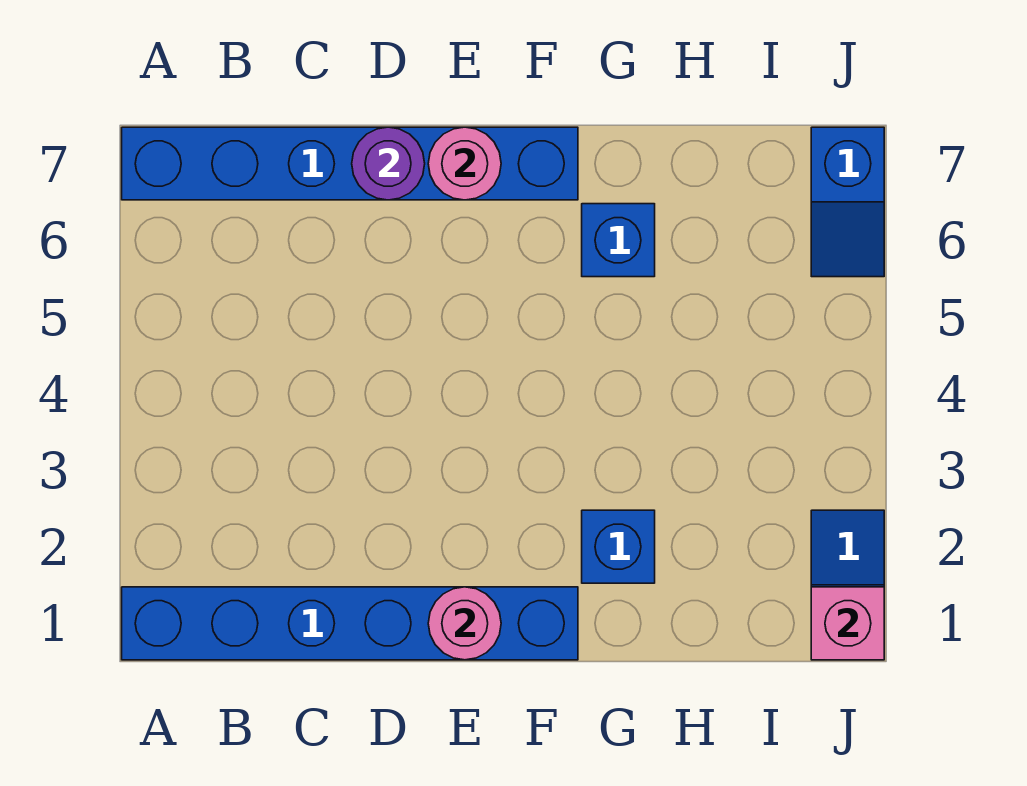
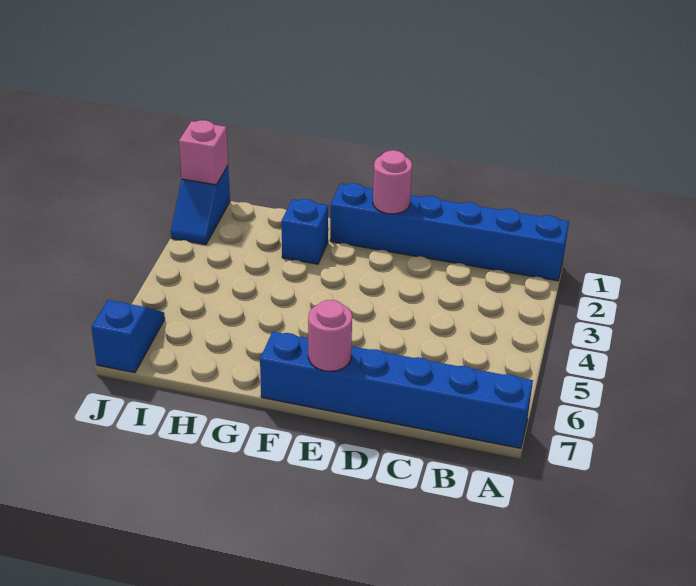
purple 1x1 round brick [352,127,425,200] -> none
blue 1x1 brick [582,204,655,277] -> none

